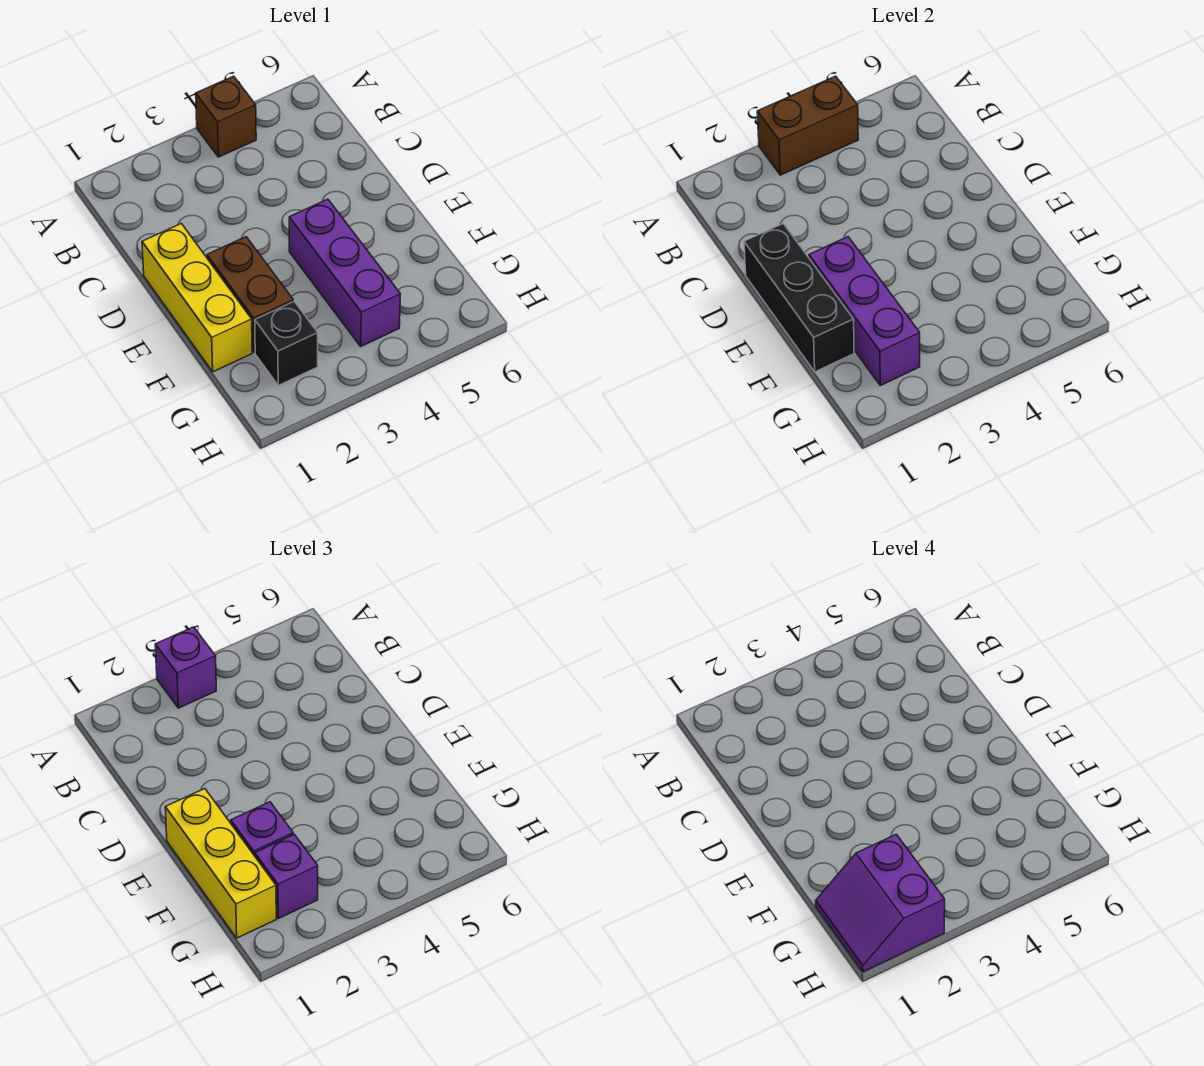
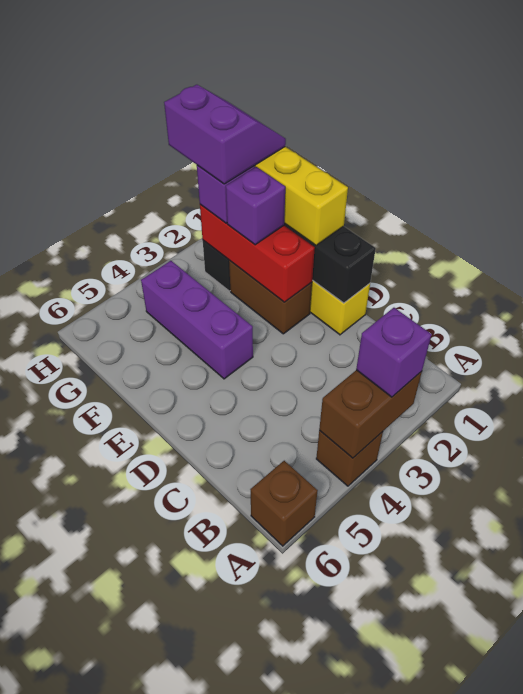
none -> brown 1x1 brick [250,461,318,546]
purple 1x3 brick [809,237,920,385] -> red 1x3 brick [200,205,315,302]

